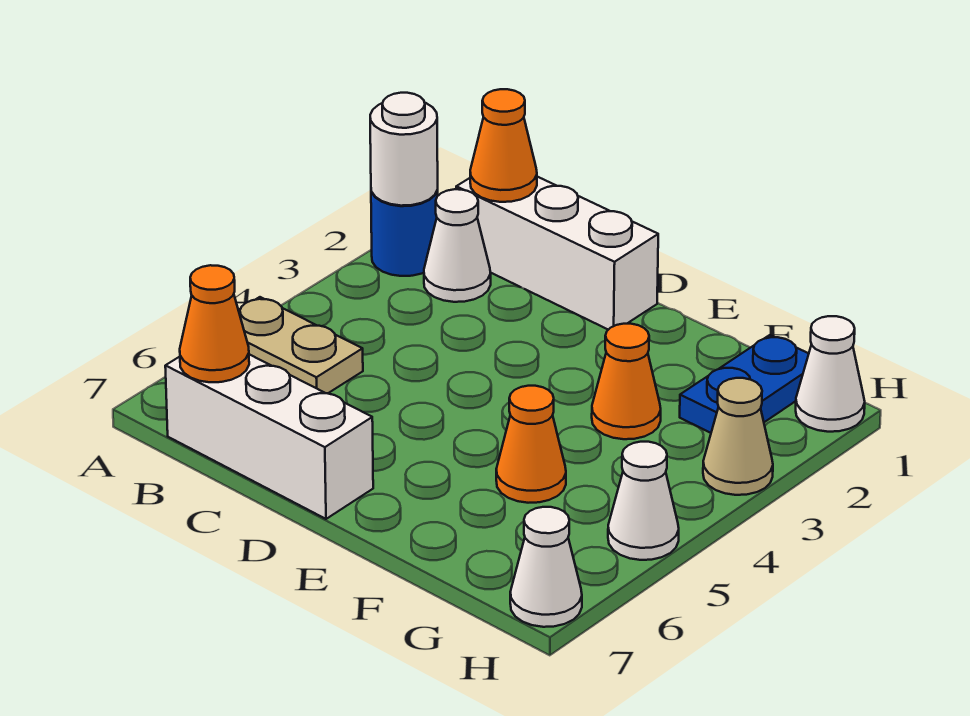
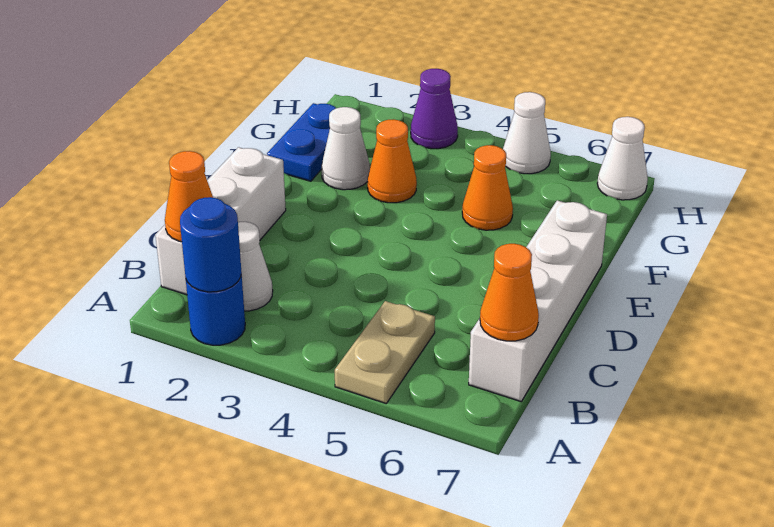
white 1x1 round brick [370,93,438,206] -> blue 1x1 round brick [180,197,241,292]
white 1x3 brick [165,354,373,519] -> white 1x4 brick [469,200,607,401]
blue 1x2 plate [680,335,809,433] -> blue 1x2 plate turned to [267,103,336,181]
white 1x1 cone [796,316,865,432] -> white 1x1 cone moved to [322,107,370,190]
tan 1x1 cone [703,378,773,495] -> purple 1x1 cone [411,69,458,149]

